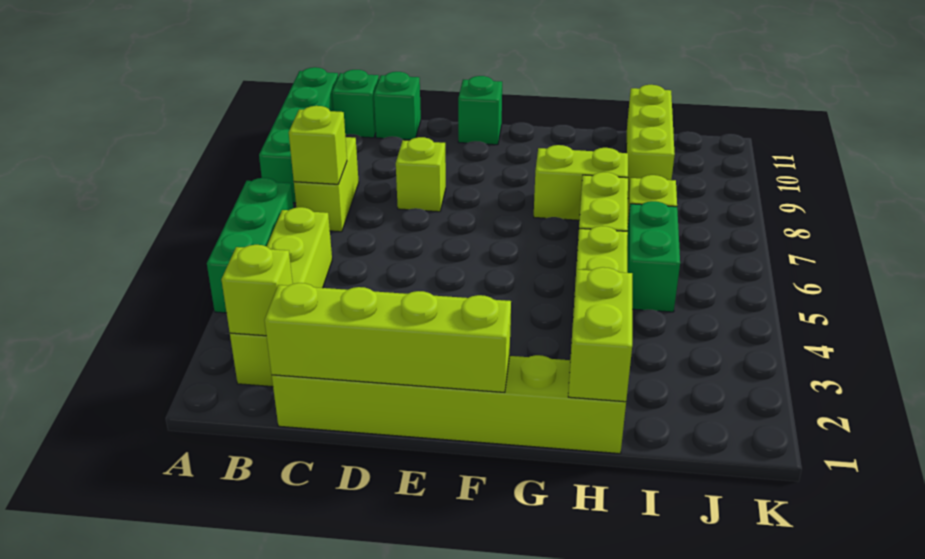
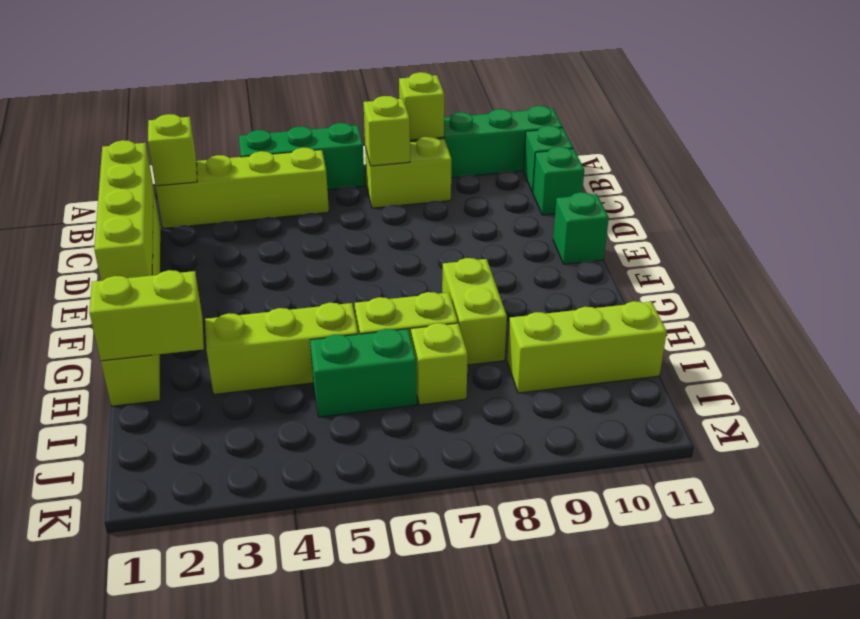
lime 1x1 brick [396,137,446,212] -> lime 1x1 brick moved to [399,72,444,140]

